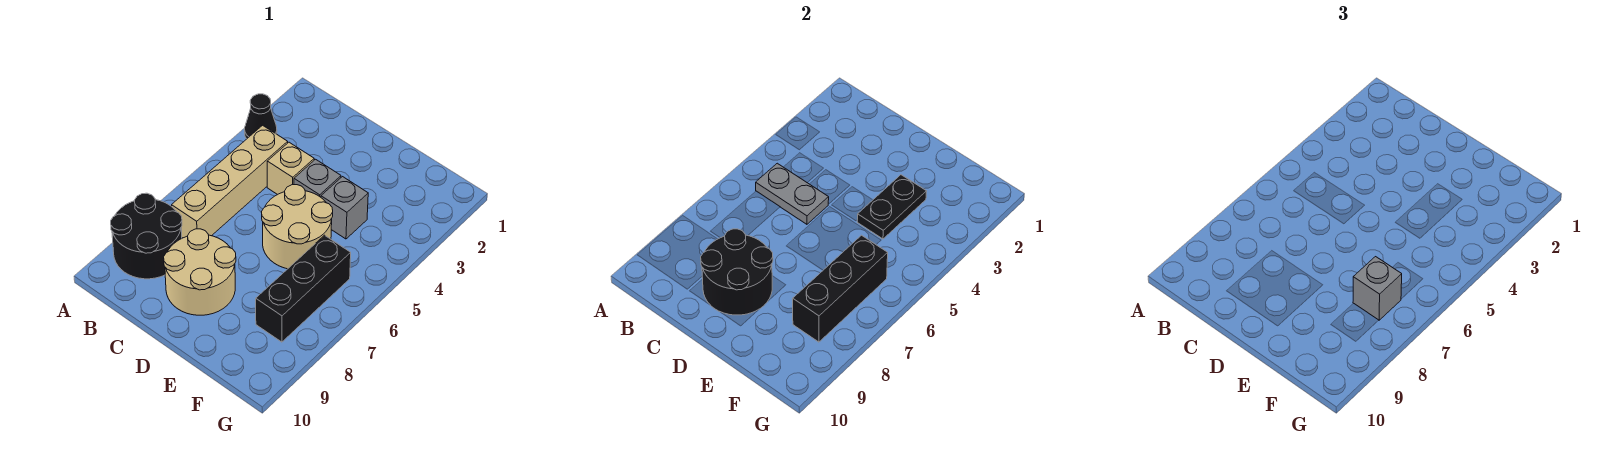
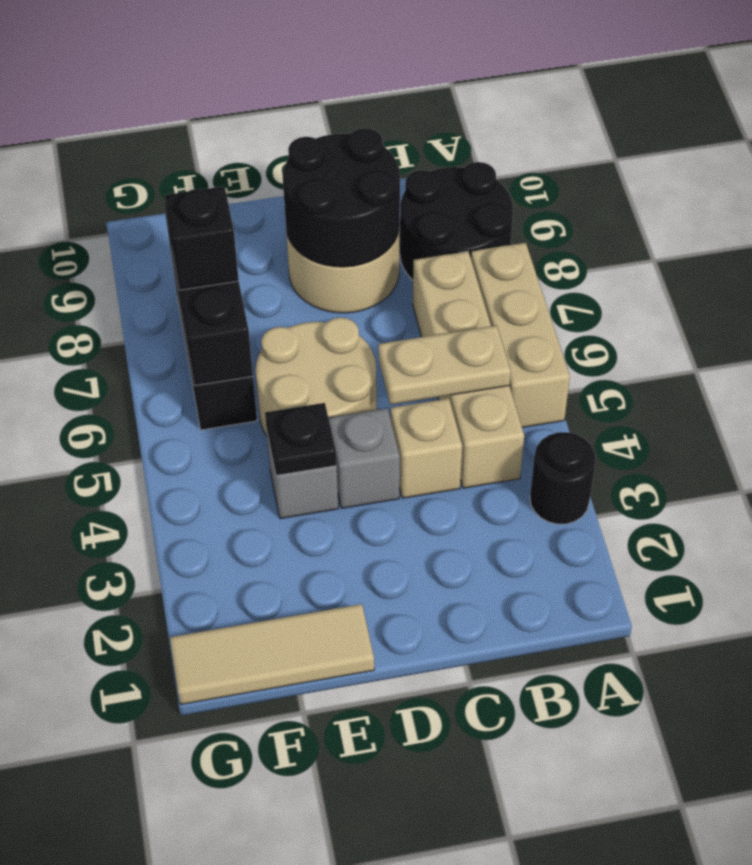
black 1x1 cone [245,94,277,139] -> black 1x1 round brick [530,432,596,524]
none -> tan 1x3 brick [471,243,570,428]
grey 1x2 plate [756,163,829,224] -> tan 1x2 plate [378,325,511,405]
none -> tan 1x3 tile [170,604,374,704]
black 1x2 plate [857,175,927,239] -> black 1x1 plate [265,403,337,476]
grey 1x1 brick [1353,257,1402,320] -> black 1x1 brick [164,186,239,290]

